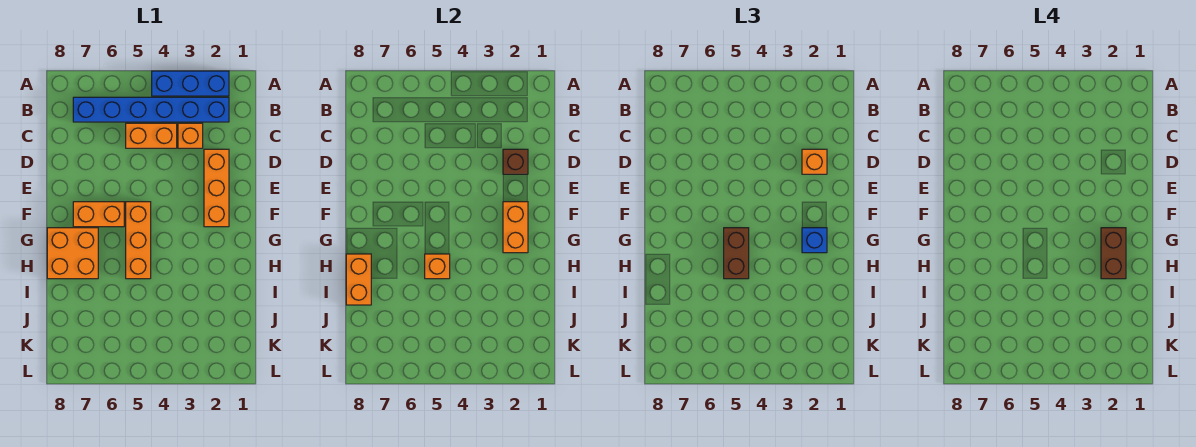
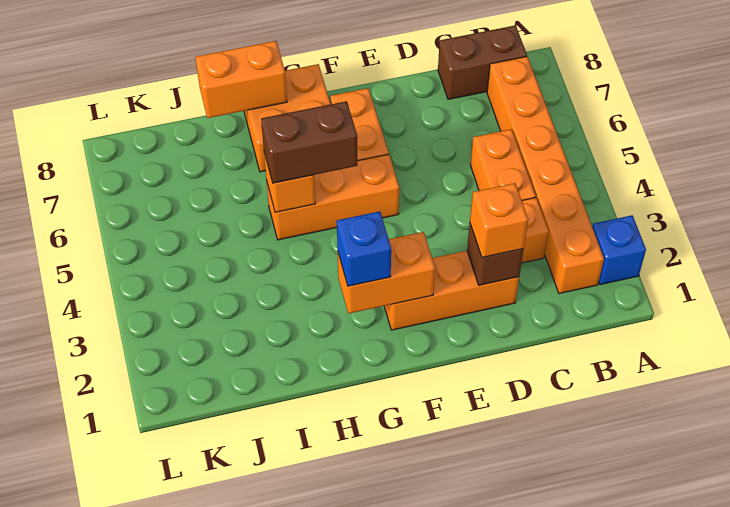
blue 1x3 brick [152,71,229,96] -> blue 1x1 brick [592,215,646,285]
blue 1x6 brick [73,97,229,122] -> orange 1x6 brick [487,56,604,294]
brown 1x2 brick [1101,228,1126,279] -> brown 1x2 brick moved to [438,25,527,99]

